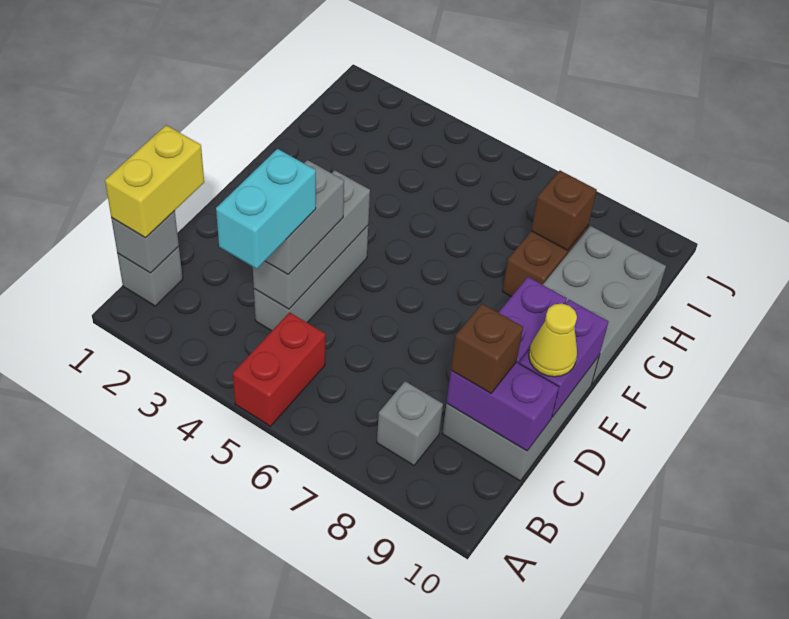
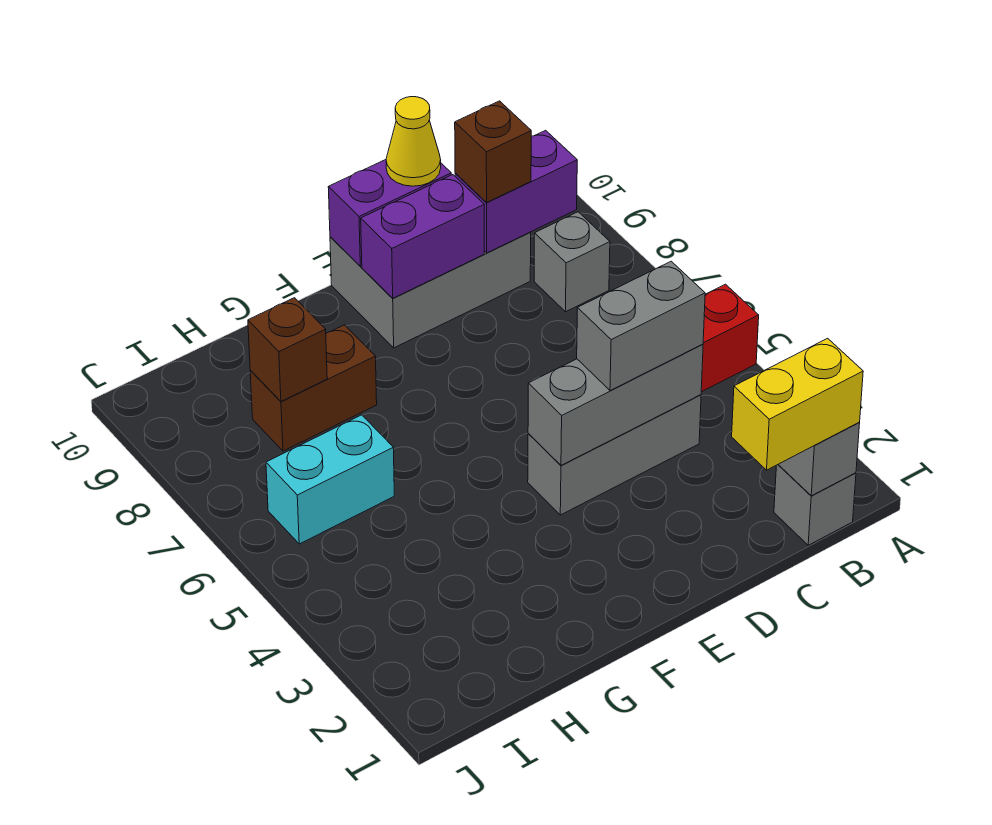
cyan 1x2 brick [216,149,316,269] -> cyan 1x2 brick moved to [266,415,394,544]
purple 1x2 brick [447,362,559,451] -> purple 1x2 brick turned to [455,130,577,253]
grey 2x3 brick [543,226,666,384] -> none

